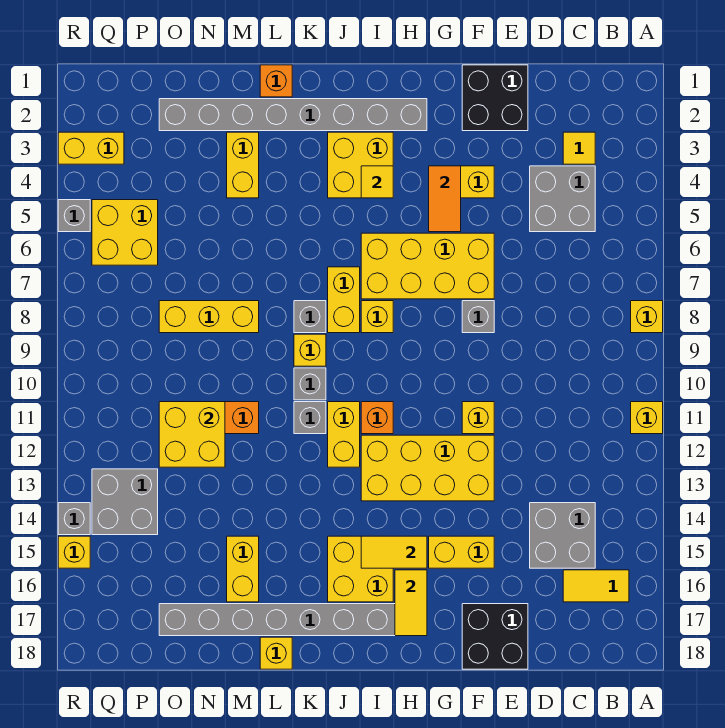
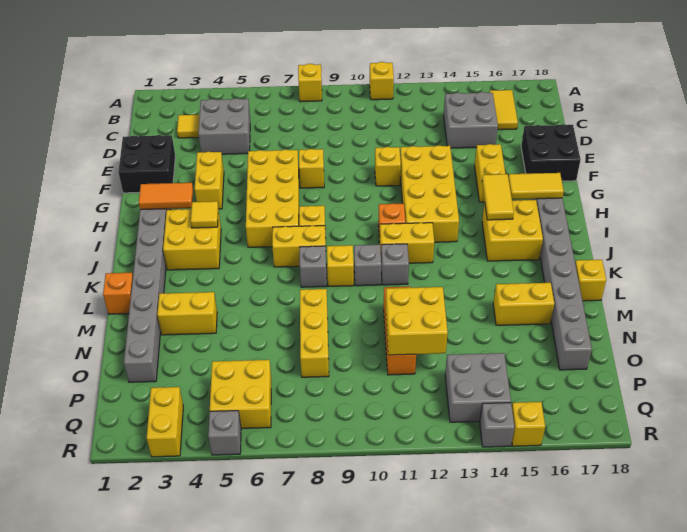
grey 1x1 brick [462,301,494,333] -> yellow 1x1 brick [299,149,324,188]
orange 1x2 tile [429,166,461,232] -> orange 1x2 tile moved to [139,183,193,210]

